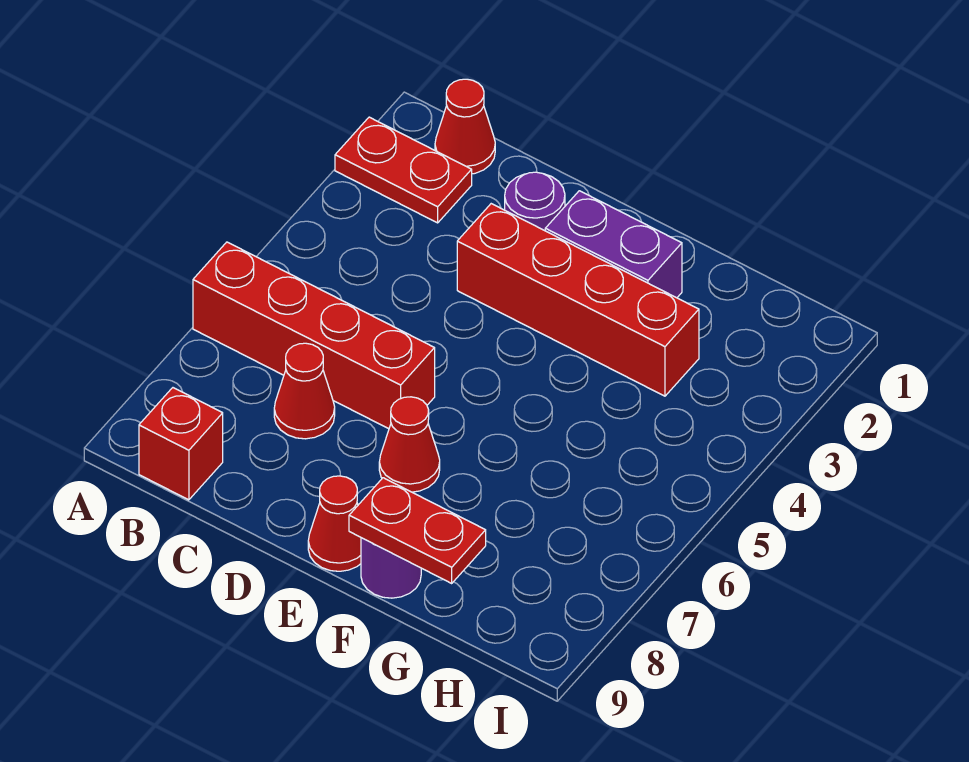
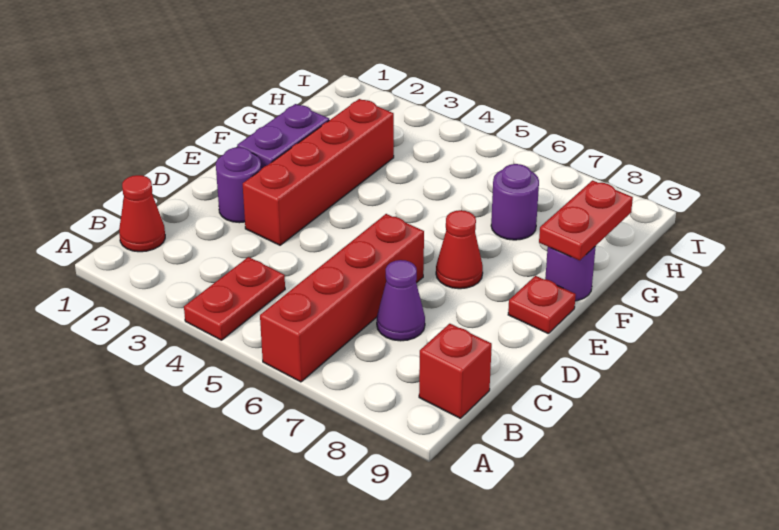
red 1x2 plate [335,117,472,223] -> red 1x2 plate moved to [184,257,285,340]
red 1x1 cone [274,343,335,439] -> purple 1x1 cone [377,260,425,341]
red 1x1 cone [308,476,361,571] -> red 1x1 plate [508,276,576,333]
none -> purple 1x1 round brick [491,164,539,240]

